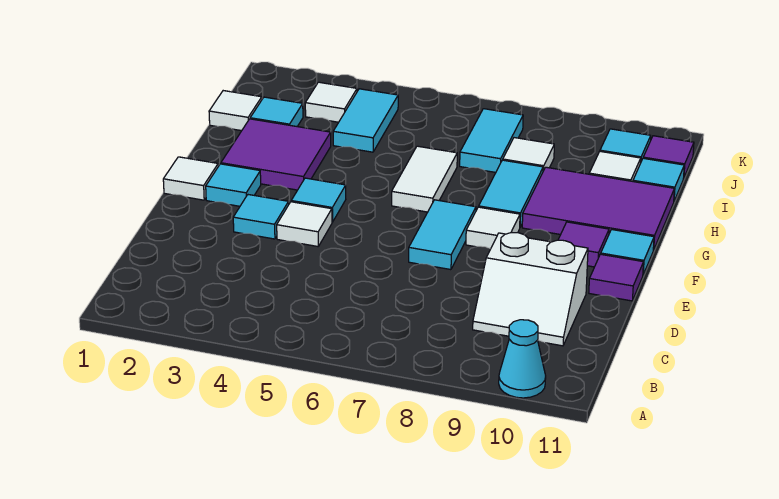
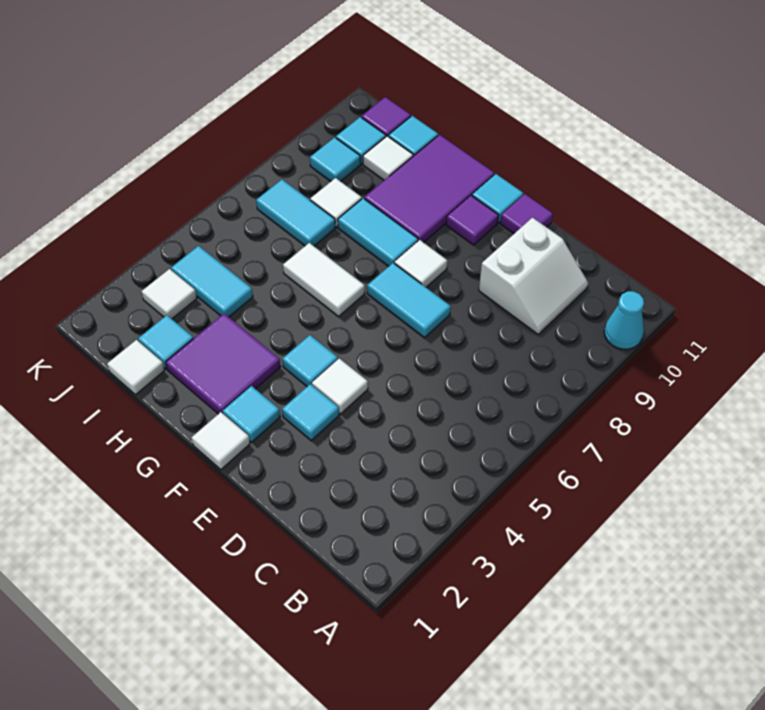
none -> cyan 1x1 tile [310,137,361,181]

